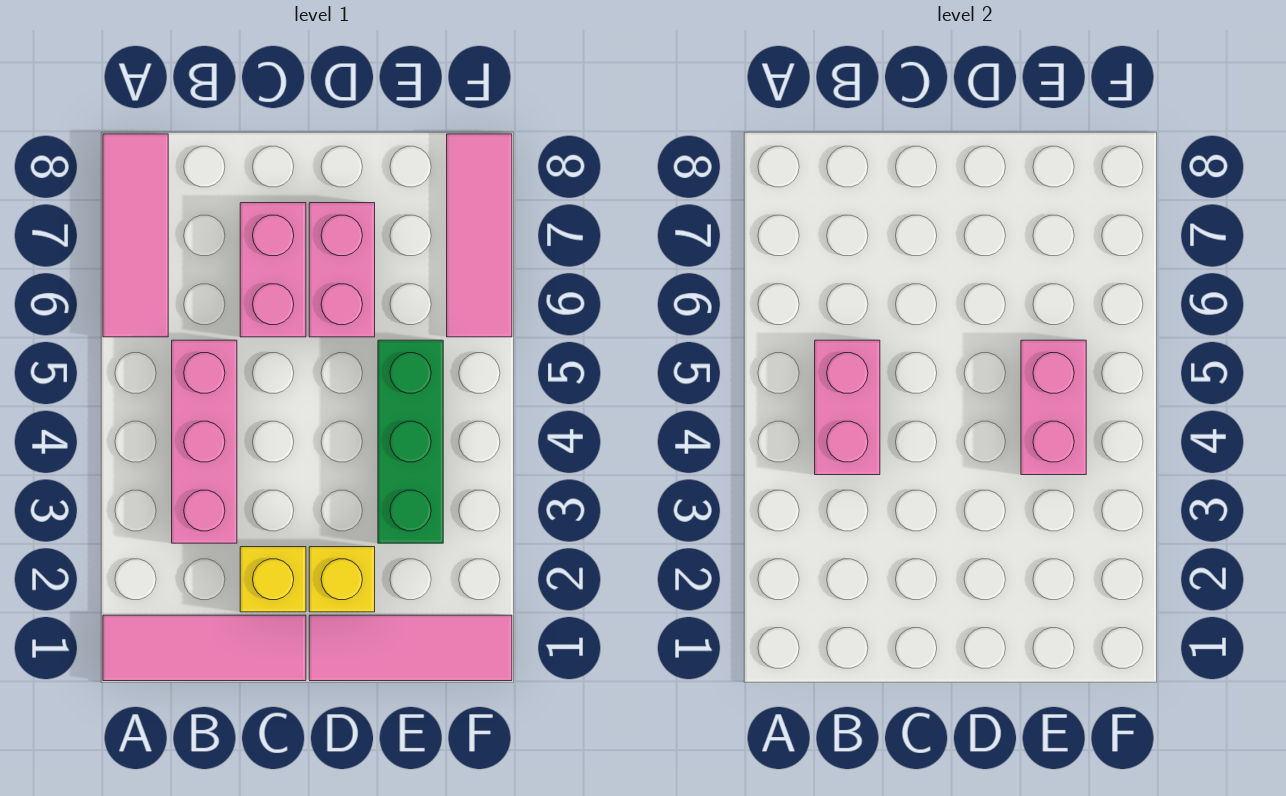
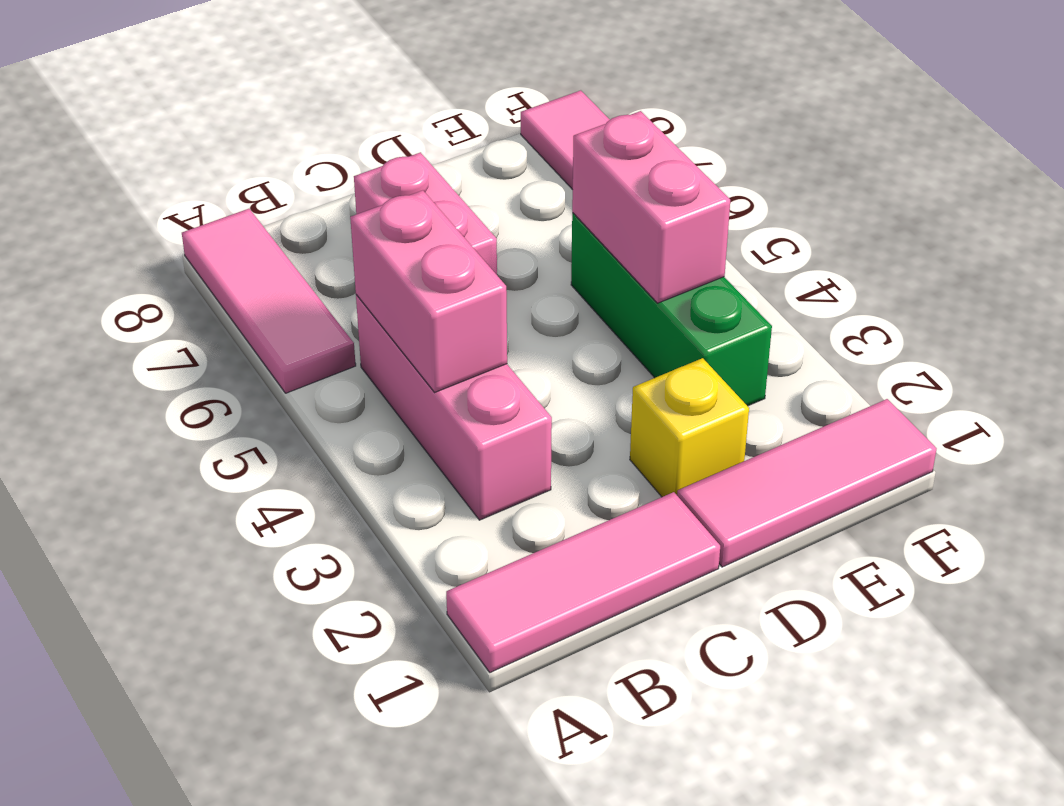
yellow 1x1 brick [240,547,306,612] -> none
pink 1x2 brick [309,203,375,337] -> none

